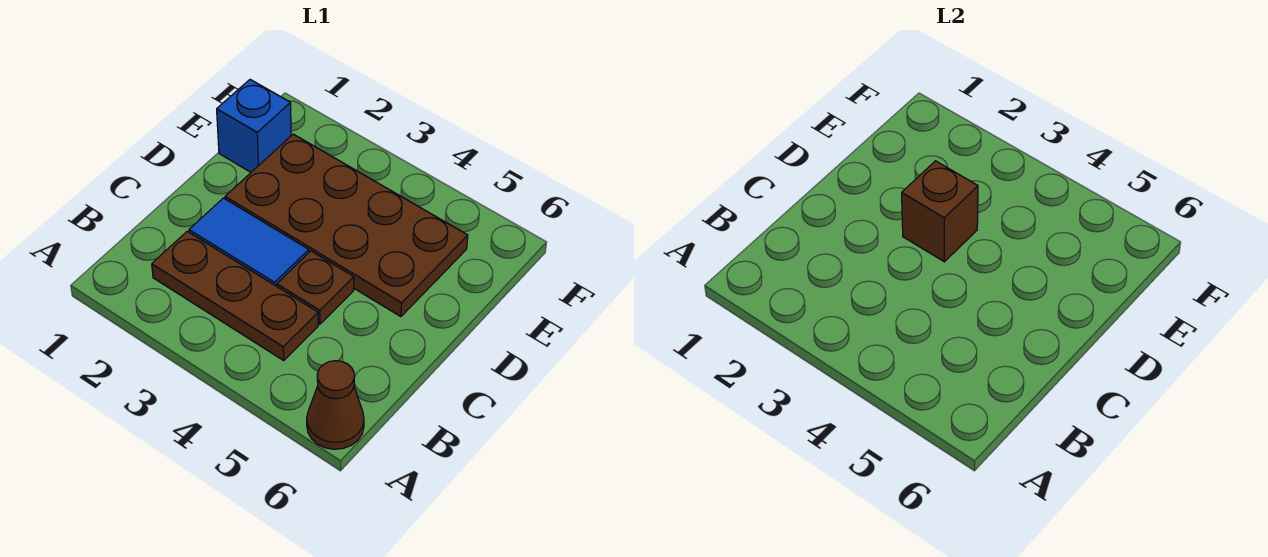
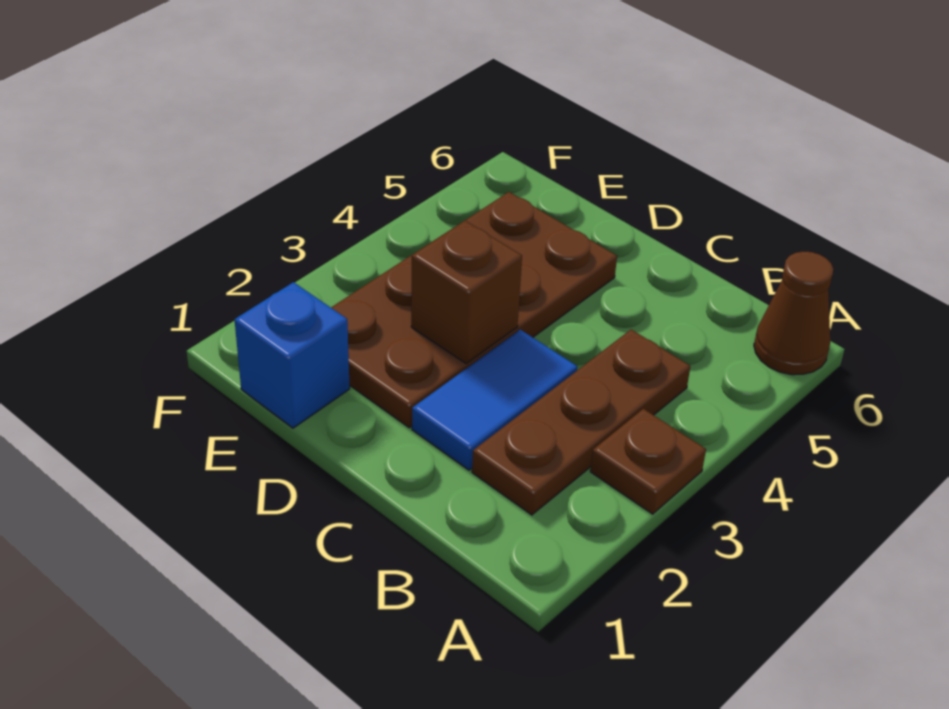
brown 1x1 plate [277,251,354,324] -> brown 1x1 plate moved to [590,409,706,514]

